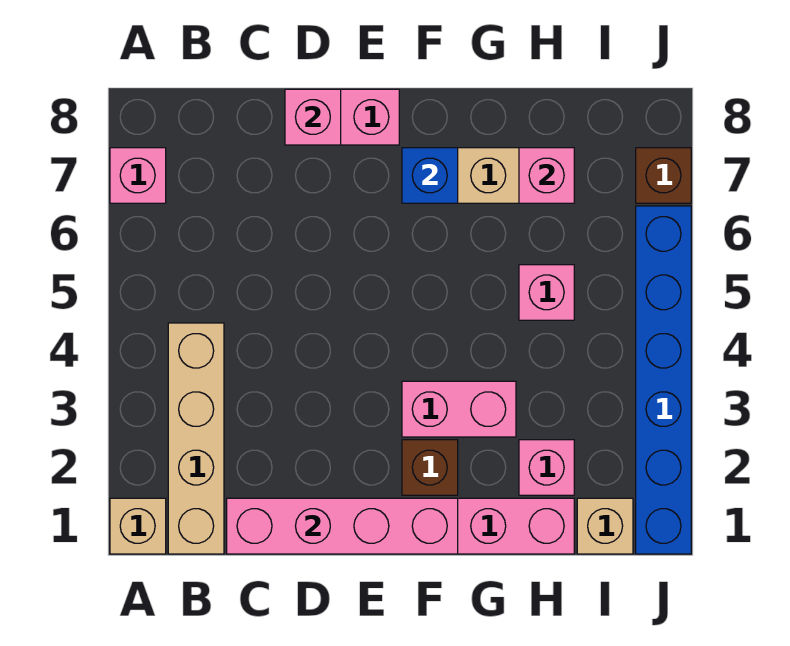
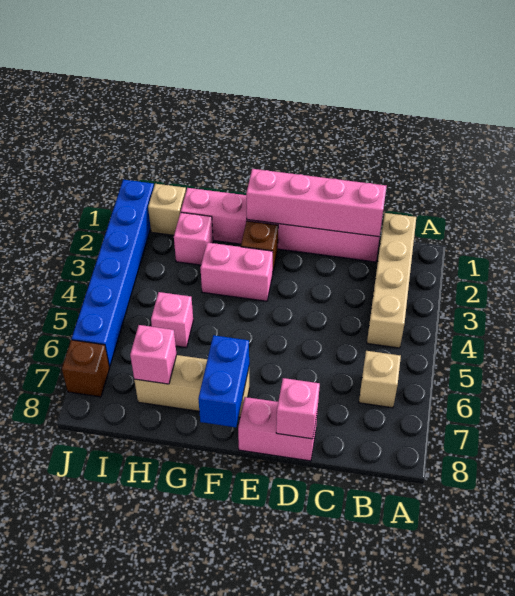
tan 1x1 brick [110,498,166,554] -> tan 1x1 brick moved to [359,351,401,408]
pink 1x1 brick [110,148,166,203] -> none
blue 1x1 brick [402,148,458,203] -> blue 1x2 brick [198,335,249,427]

